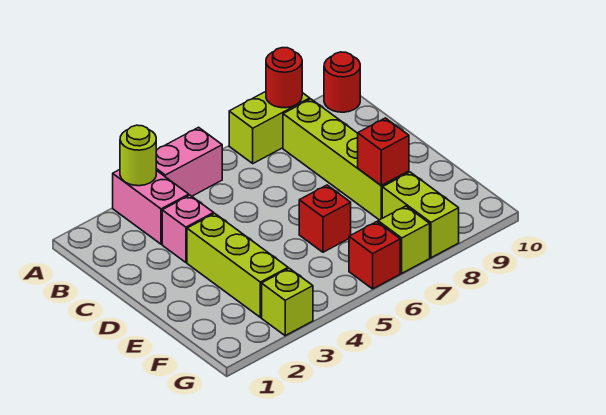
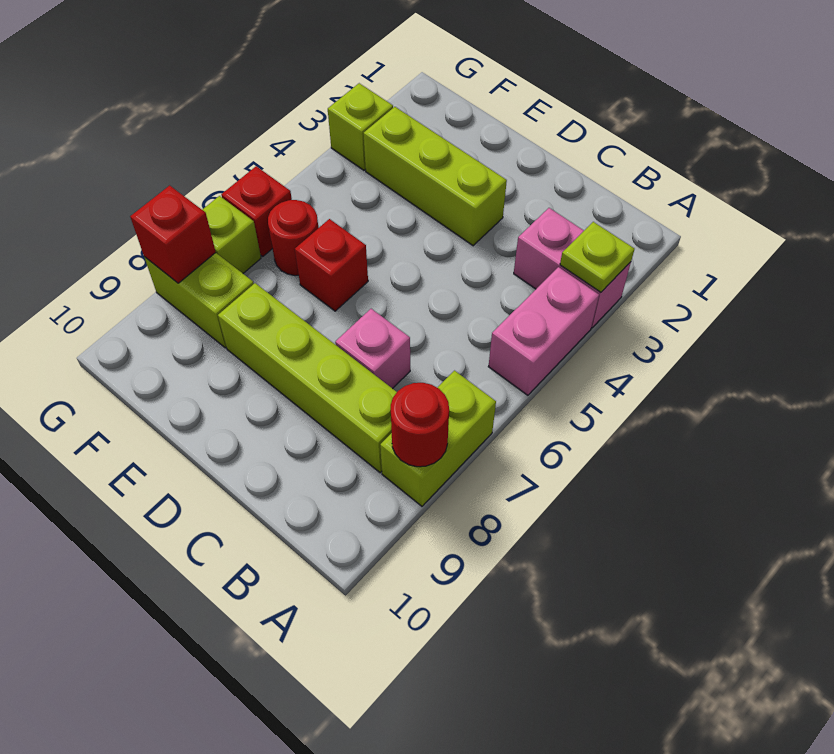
lime 1x1 round brick [120,125,156,186] -> lime 1x1 plate [560,222,634,292]
red 1x1 round brick [324,52,360,112] -> red 1x1 round brick moved to [268,200,318,276]
pink 1x1 brick [162,195,214,262] -> pink 1x1 brick moved to [335,309,410,389]
red 1x1 brick [358,118,409,185] -> red 1x1 brick moved to [130,185,216,283]

